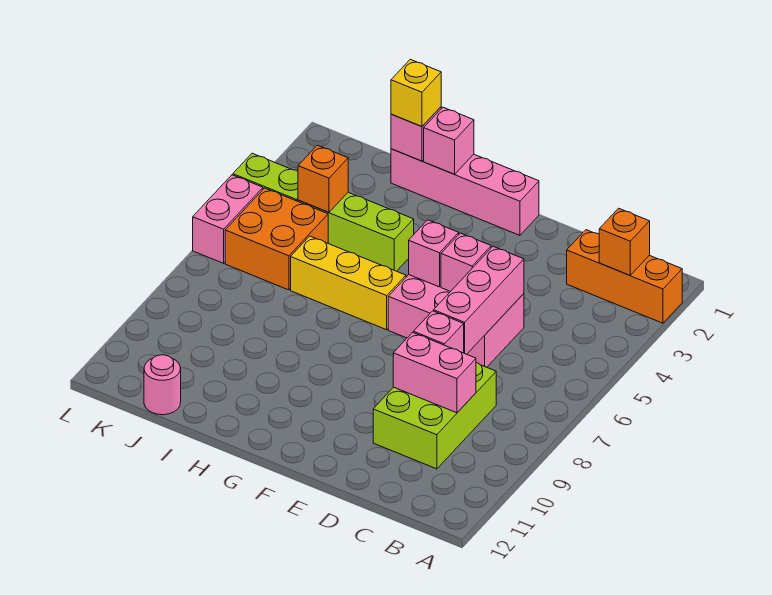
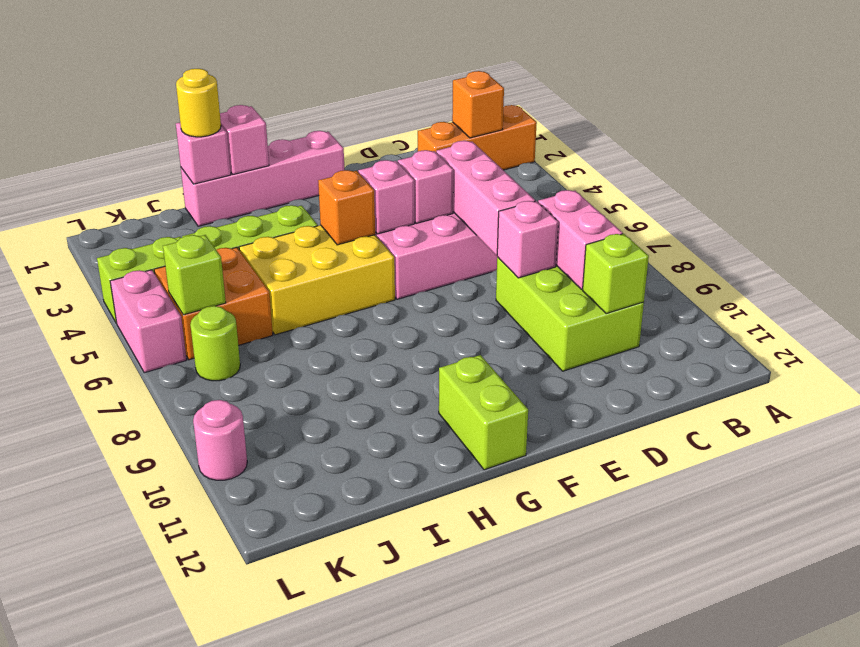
pink 1x2 brick [393,333,476,413] -> pink 1x2 brick turned to [538,190,623,289]
none -> lime 1x1 brick [583,234,649,313]
yellow 1x3 brick [291,236,406,330] -> yellow 2x3 brick [239,225,395,335]
none -> lime 1x2 brick [439,355,528,470]
yellow 1x1 brick [391,59,441,127] -> yellow 1x1 round brick [176,69,221,137]
orange 1x1 brick [298,145,348,212] -> orange 1x1 brick moved to [318,170,375,245]
pink 1x1 round brick [144,355,181,415] -> pink 1x1 round brick moved to [193,400,247,480]
none -> lime 1x1 brick [163,235,226,315]
none -> lime 1x1 round brick [190,306,240,381]

